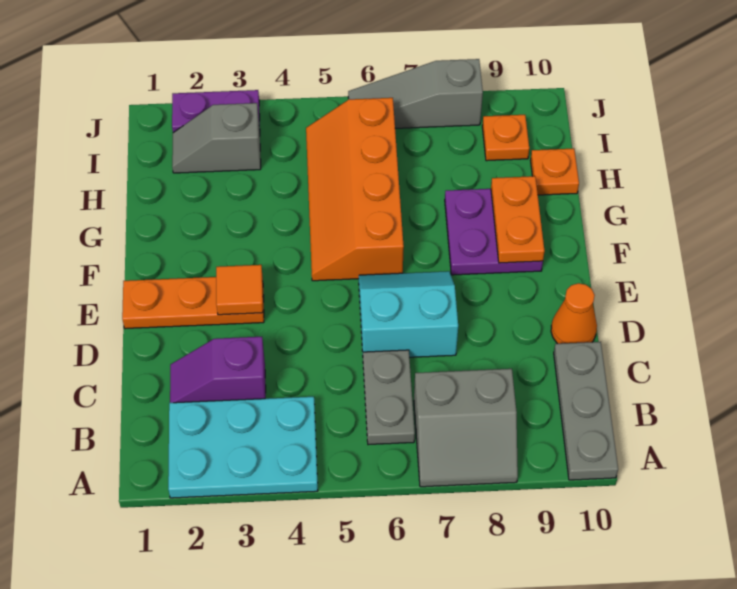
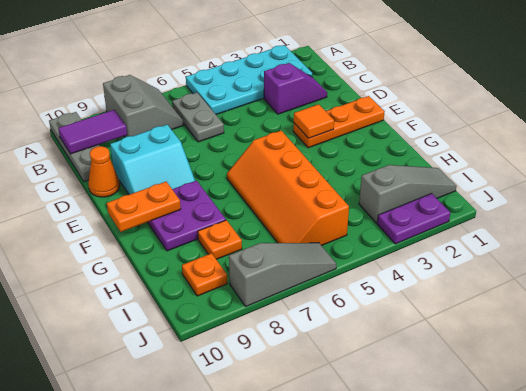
cyan 2x3 plate [168,397,318,498] -> cyan 2x4 plate [186,45,312,114]
grey 2x2 slope [414,369,518,487] -> grey 2x2 slope turned to [103,75,183,137]
none -> purple 1x2 tile [58,110,127,154]
cyan 2x2 slope [359,271,458,357] -> cyan 2x2 slope moved to [110,125,195,195]
orange 2x4 slope [306,98,404,281] -> orange 2x4 slope turned to [227,131,349,246]
orange 1x2 plate [491,176,545,263] -> orange 1x2 plate turned to [107,182,181,232]
orange 1x1 plate [531,149,579,195] -> orange 1x1 plate moved to [198,220,242,259]
grey 1x2 slope [172,103,261,173] -> grey 1x3 slope [359,165,456,223]

